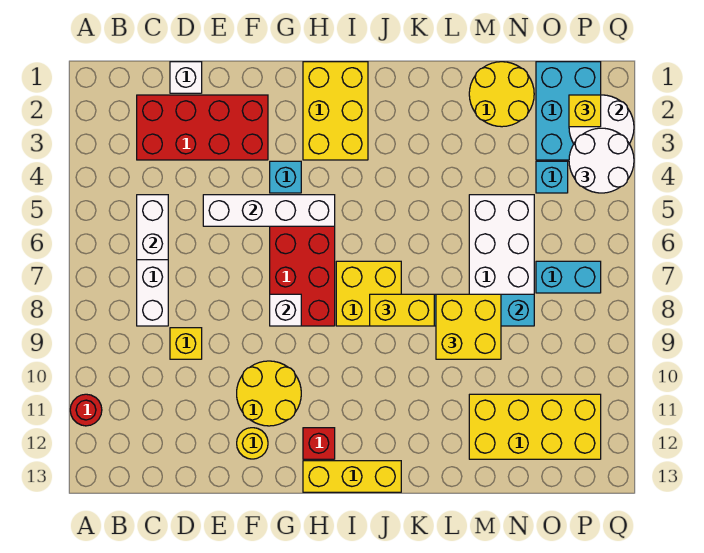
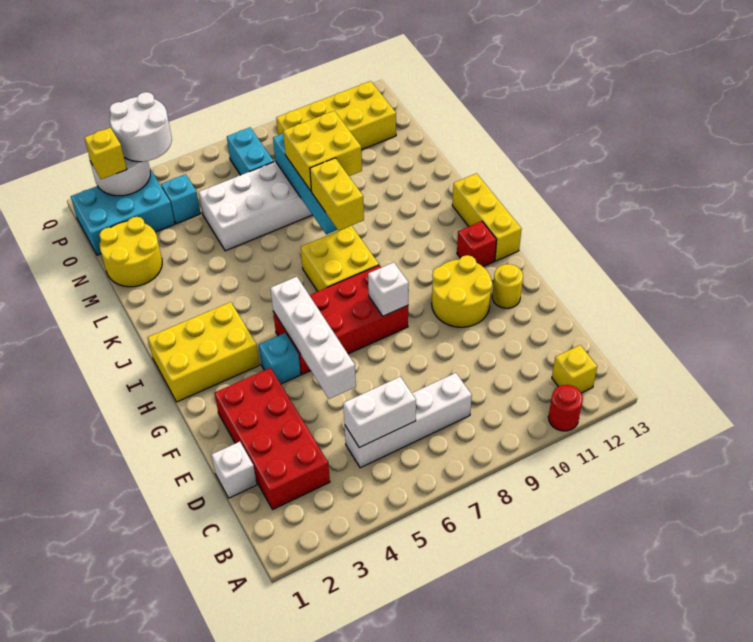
yellow 1x1 brick [170,328,202,359] -> yellow 1x1 brick moved to [552,345,597,393]
yellow 2x4 brick [469,394,601,459] -> yellow 2x4 brick turned to [276,81,396,150]

